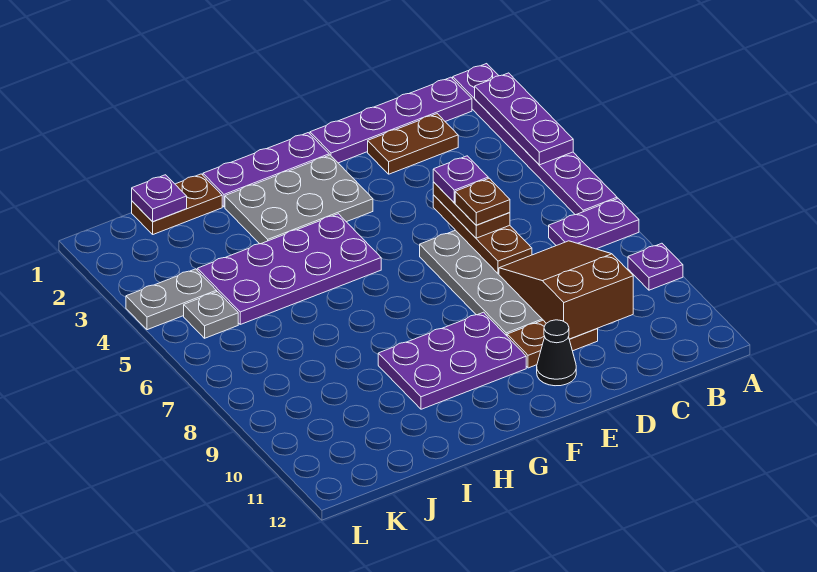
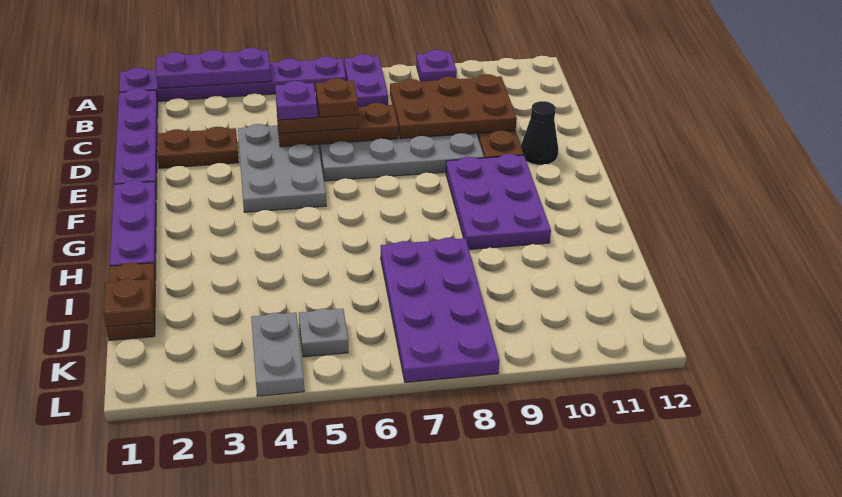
brown 1x2 plate [368,114,458,174] -> brown 1x2 plate turned to [157,127,239,168]
brown 2x3 slope [499,241,633,339] -> brown 2x3 plate [390,74,517,139]
grey 2x3 plate [225,155,373,244] -> grey 2x3 plate moved to [238,124,326,212]
purple 2x4 plate [197,214,381,324] -> purple 2x4 plate moved to [381,238,499,382]
purple 1x1 plate [132,175,187,222] -> brown 1x1 plate [104,279,153,327]

